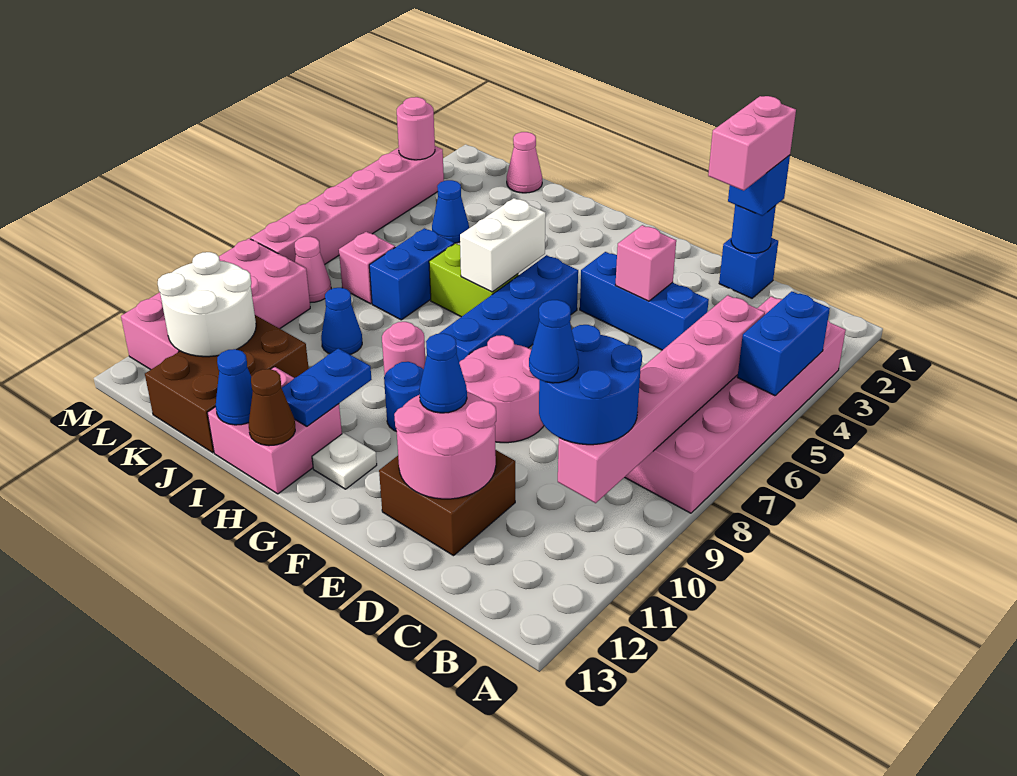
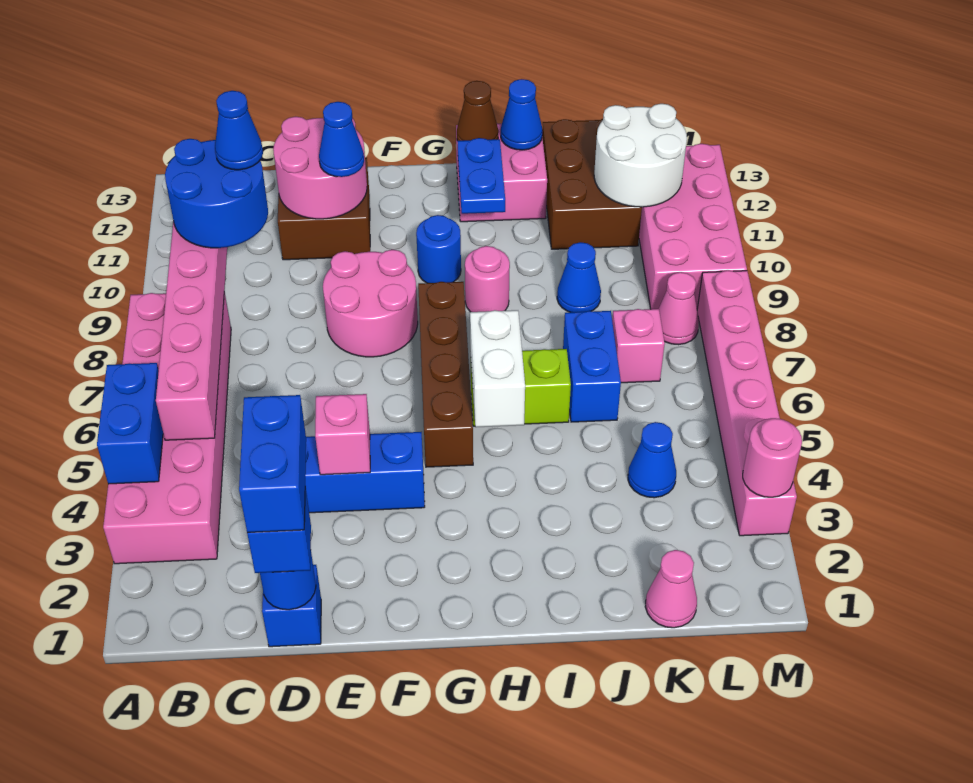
pink 1x2 brick [708,96,796,191] -> blue 1x2 brick [239,395,306,533]
blue 1x4 brick [439,255,578,362] -> brown 1x4 brick [418,282,473,467]
white 1x1 plate [312,433,377,489] -> none

